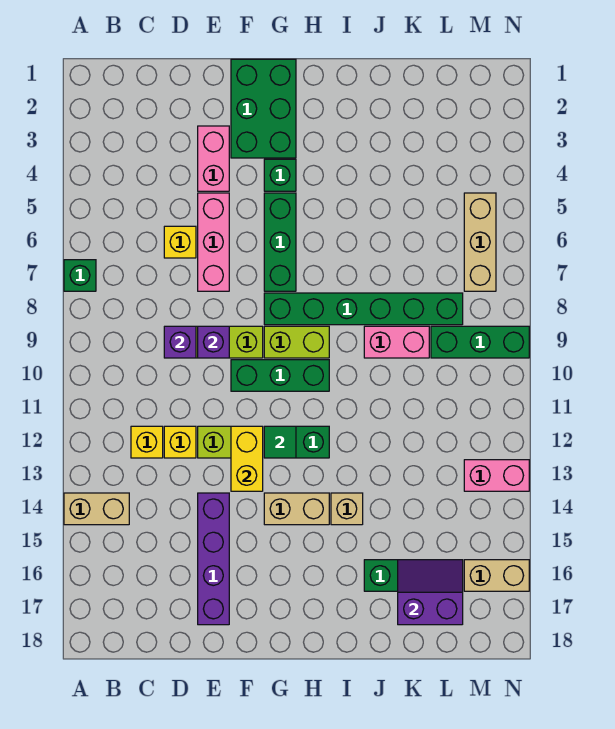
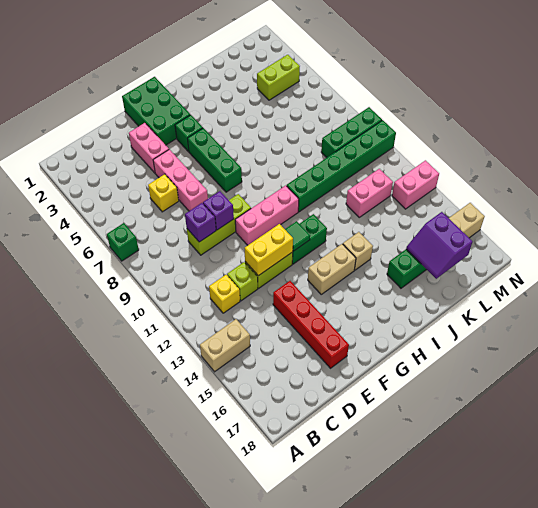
yellow 1x1 brick [164,426,196,458] -> lime 1x1 brick [227,262,258,301]
purple 1x4 brick [198,493,229,625] -> red 1x4 brick [273,281,349,368]
green 1x3 brick [231,360,329,391] -> pink 1x3 brick [235,185,299,245]
yellow 1x2 brick [231,426,263,491] -> yellow 1x2 brick turned to [245,224,293,276]
green 1x6 brick [264,293,463,325] -> green 1x6 brick moved to [287,120,396,212]
lime 1x2 brick [264,326,329,358] -> lime 1x2 brick moved to [257,55,300,100]
pink 1x2 brick [364,326,429,358] -> pink 1x2 brick moved to [346,169,393,217]
purple 2x2 slope [398,560,463,625] -> purple 2x2 slope turned to [406,212,472,279]
tan 1x3 brick [464,193,496,291] -> none

